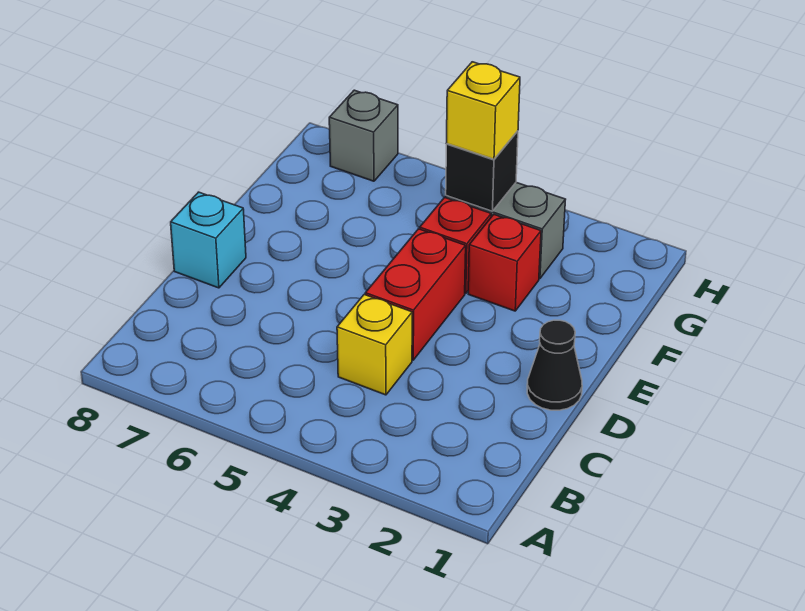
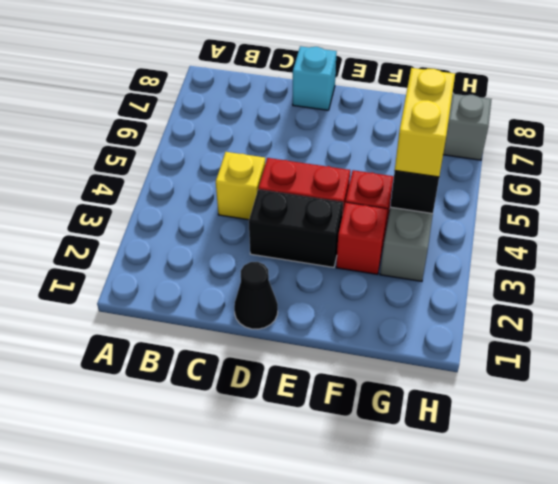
none -> black 1x2 brick [249,189,343,267]
yellow 1x1 brick [446,62,520,159] -> yellow 1x2 brick [395,68,455,177]

